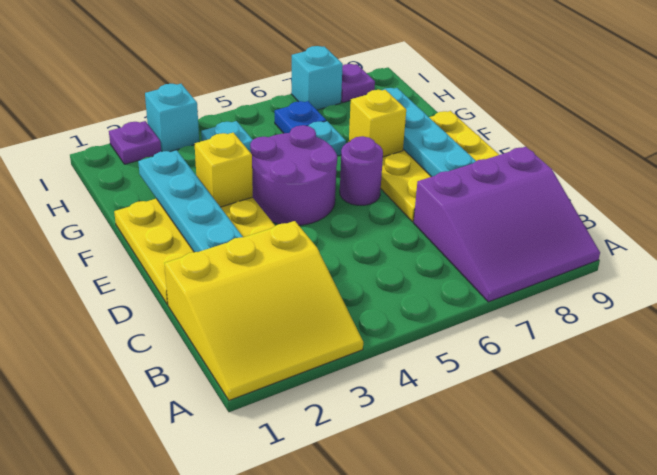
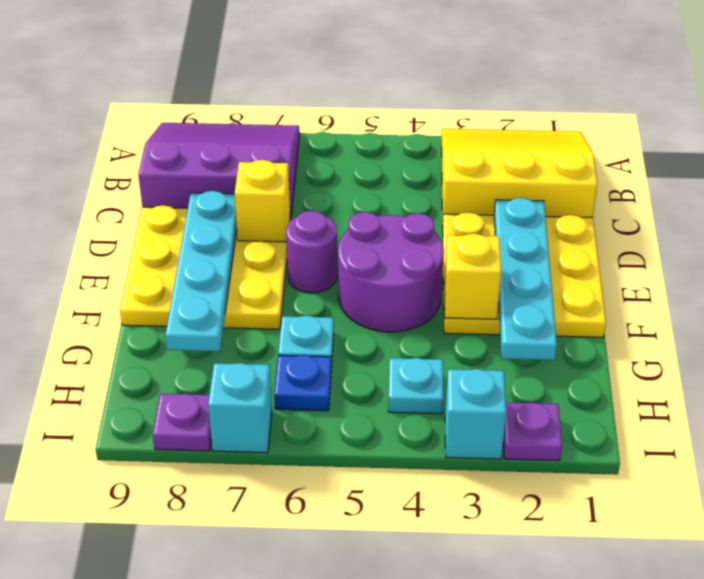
yellow 1x1 brick [349,90,406,157] -> yellow 1x1 brick moved to [235,160,290,242]

